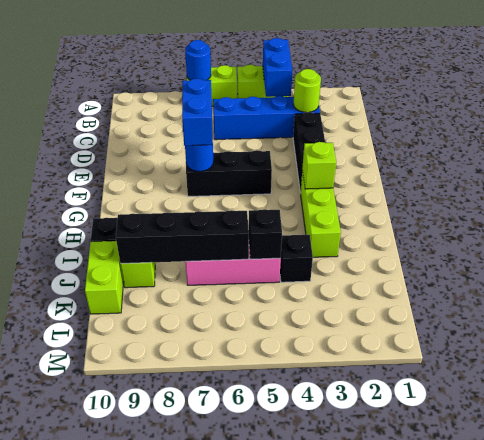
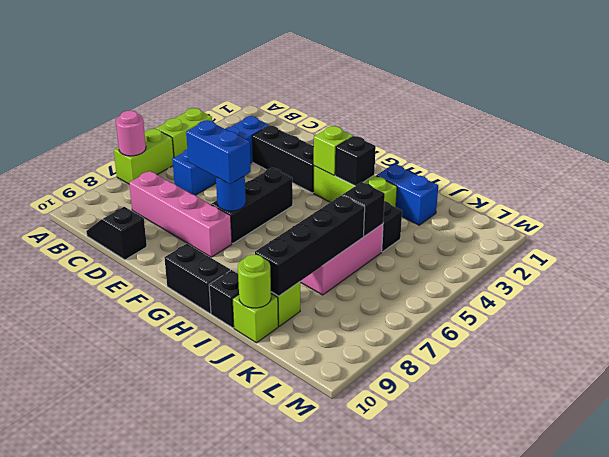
blue 1x2 brick [263,38,292,97] -> blue 1x2 brick moved to [376,164,438,225]
blue 1x1 round brick [185,40,211,80] -> pink 1x1 round brick [116,111,146,156]
lime 1x1 round brick [293,69,321,112] -> lime 1x1 round brick moved to [238,255,271,308]
none -> pink 1x4 brick [129,171,232,257]
none -> black 1x2 slope [86,207,147,260]
none -> black 1x2 brick [164,244,230,313]
none -> black 1x1 brick [335,136,376,186]
lime 1x2 brick [85,241,124,314] -> lime 1x1 brick [233,294,278,343]

